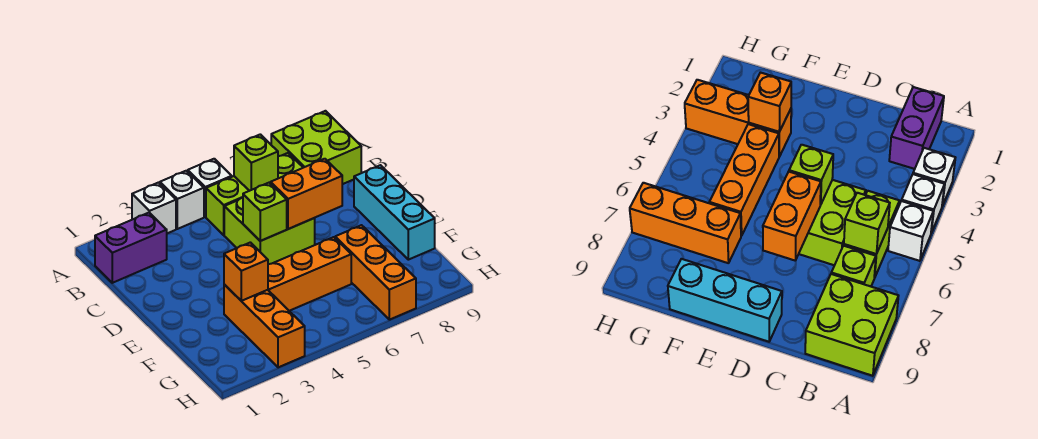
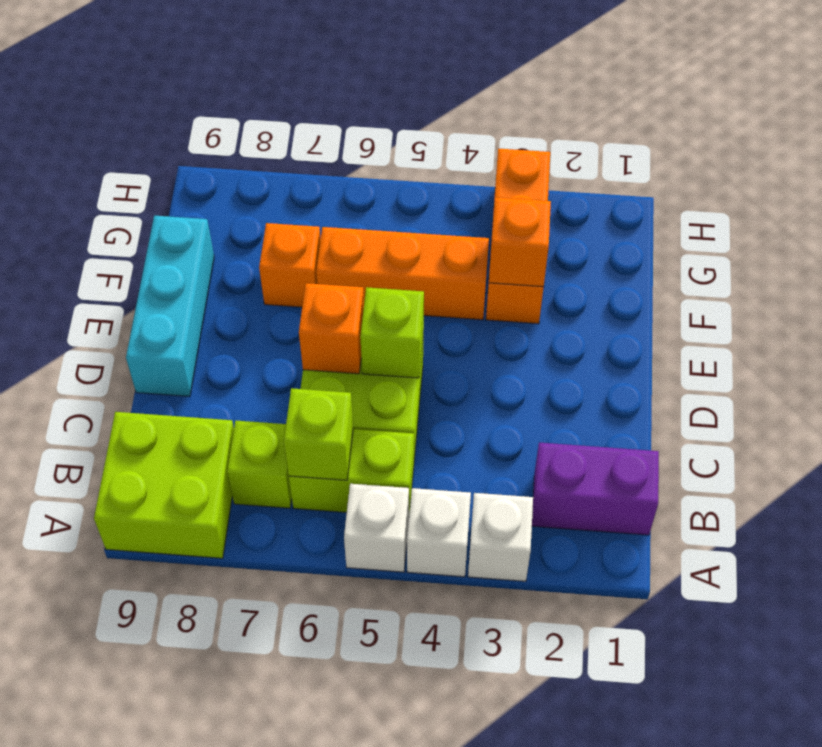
orange 1x2 brick [271,159,342,229] -> orange 1x1 brick [299,283,364,374]
orange 1x3 brick [335,225,416,320] -> orange 1x1 brick [259,223,321,307]

